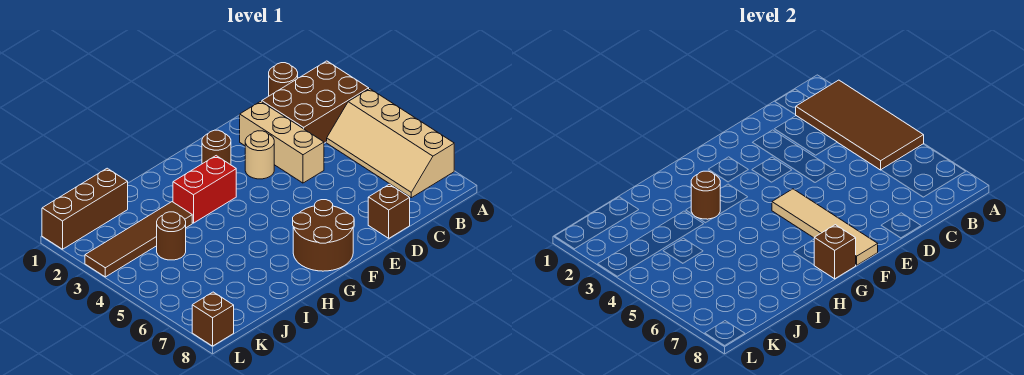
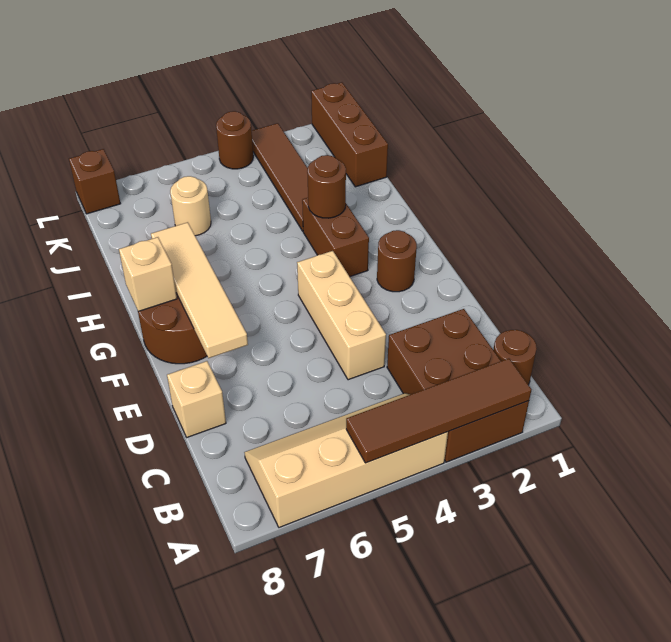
brown 2x4 tile [796,80,924,170] -> brown 1x4 tile [346,359,531,463]
tan 1x3 brick [240,101,324,183] -> tan 1x3 brick turned to [297,251,386,380]
brown 1x1 brick [368,184,410,238] -> tan 1x1 brick [167,361,226,437]
tan 1x1 round brick [245,131,274,179] -> tan 1x1 round brick moved to [170,176,211,236]
tan 1x4 tile [772,189,878,265] -> tan 1x4 tile turned to [151,222,248,358]
red 1x2 brick [173,156,236,223] -> brown 1x2 brick [302,198,369,277]
brown 1x1 brick [814,225,856,279] -> tan 1x1 brick [119,237,177,311]
brown 1x1 round brick [157,212,186,260] -> brown 1x1 round brick moved to [216,111,253,169]

